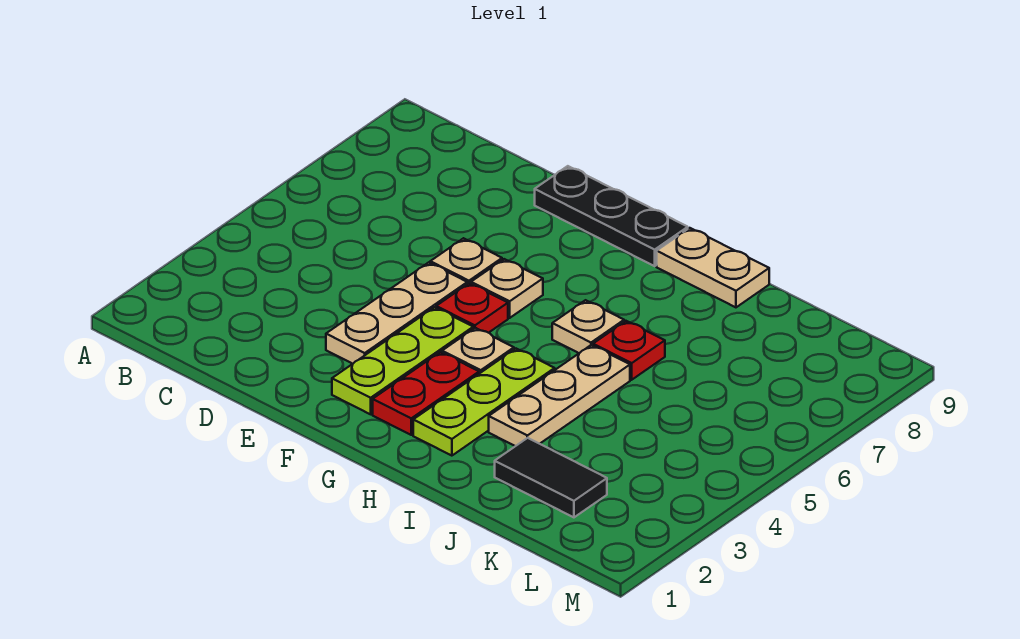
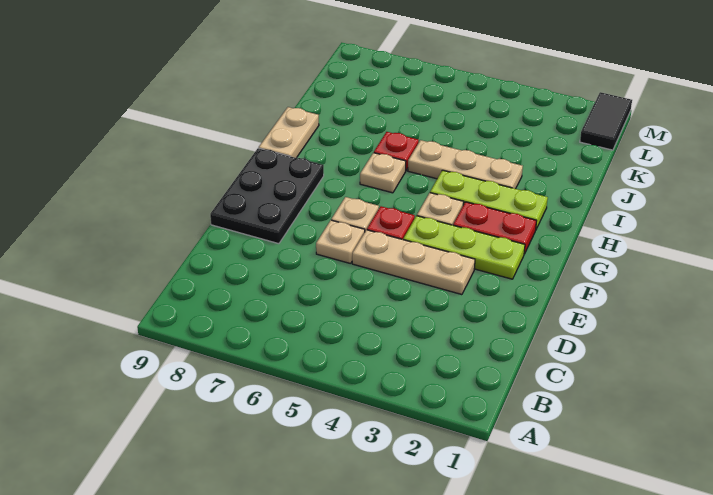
black 1x3 plate [535,166,688,266] -> black 2x3 plate [210,148,324,244]
black 1x2 tile [495,438,607,517] -> black 1x2 tile moved to [580,92,632,150]

